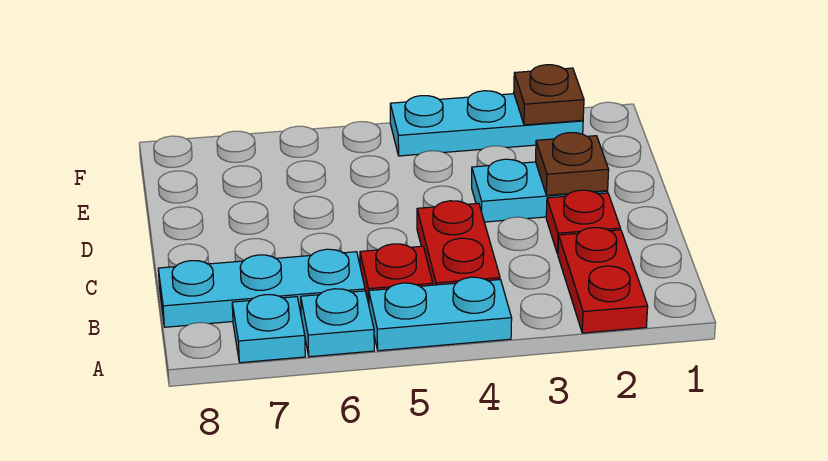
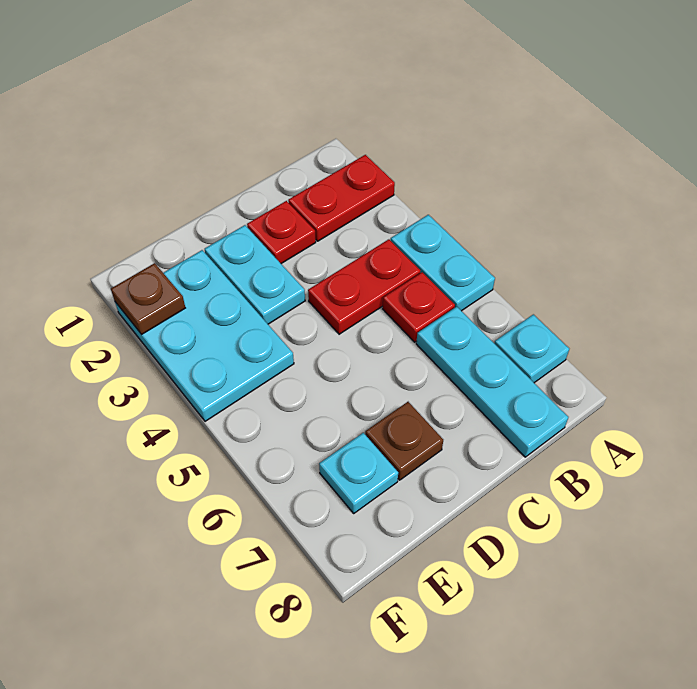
cyan 1x1 plate [301,289,374,357] -> cyan 1x1 plate moved to [319,433,398,513]
brown 1x1 plate [536,133,609,195] -> brown 1x1 plate moved to [365,402,443,480]
cyan 1x3 plate [390,91,583,156] -> cyan 2x3 plate [115,250,294,421]

